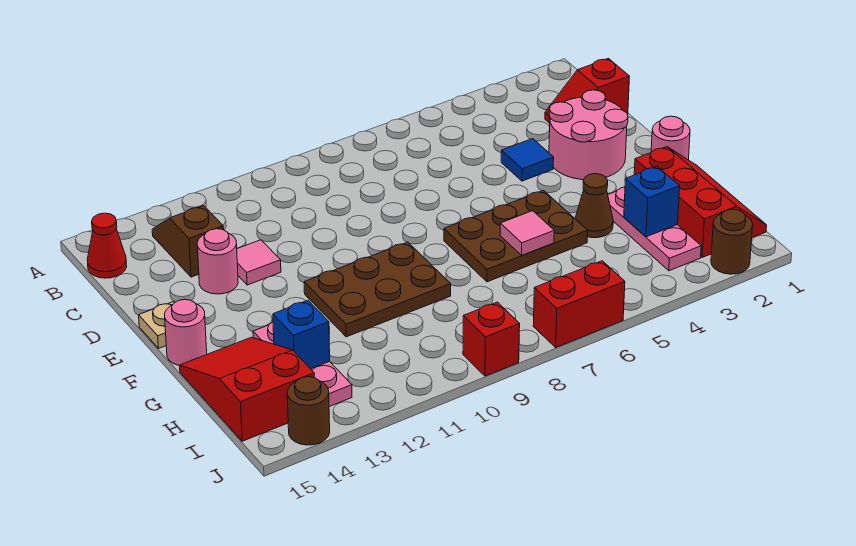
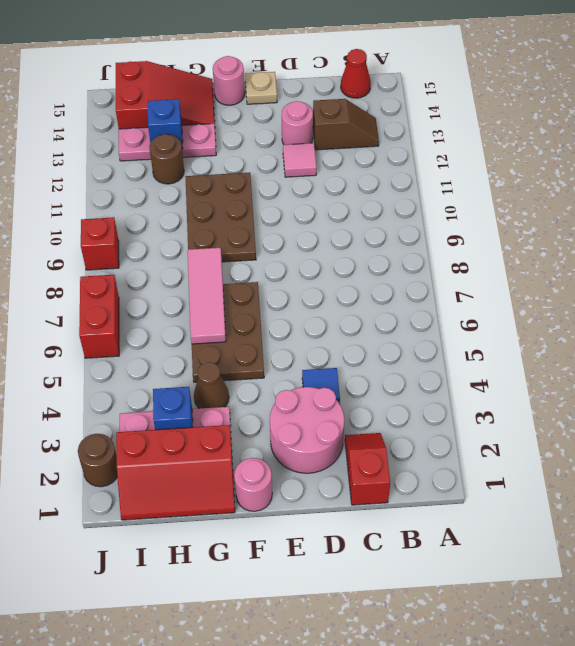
pink 1x1 tile [500,211,554,255] -> pink 1x3 tile [188,248,226,344]
brown 1x1 round brick [287,377,330,445] -> brown 1x1 round brick moved to [150,134,184,184]

